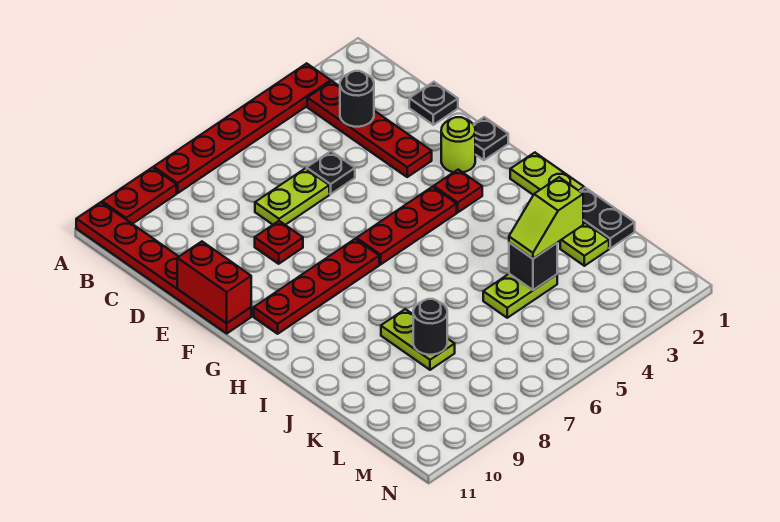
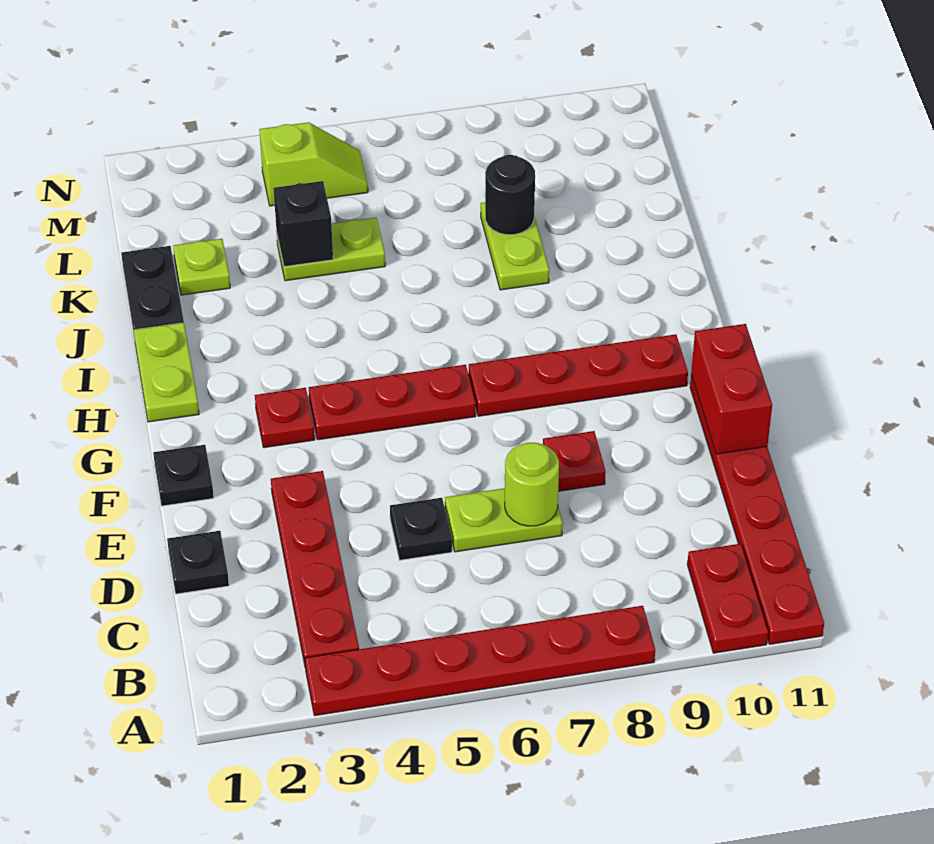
red 1x2 plate [102,167,176,224] -> red 1x2 plate turned to [687,544,768,653]
black 1x1 round brick [340,71,374,127] -> none
lime 1x1 round brick [441,117,475,172] -> lime 1x1 round brick moved to [505,443,559,526]
lime 1x2 slope [509,177,583,259] -> lime 1x2 slope moved to [259,122,368,206]

